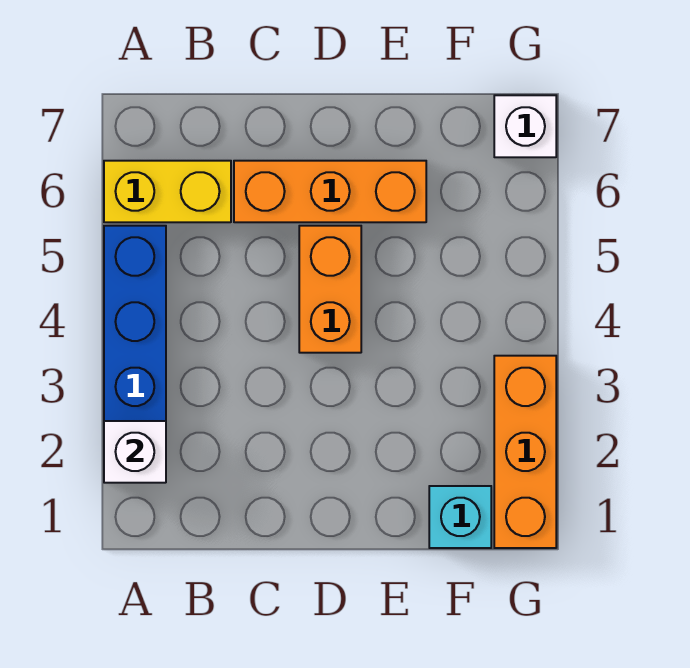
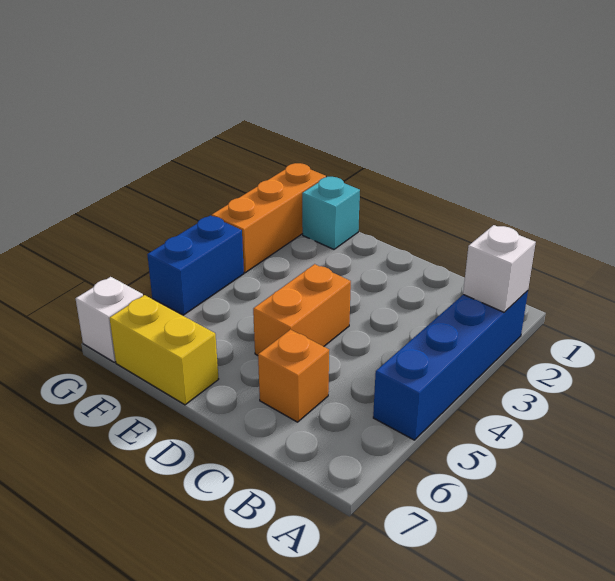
yellow 1x2 brick [104,161,231,222] -> yellow 1x2 brick moved to [110,295,219,405]
orange 1x3 brick [234,161,426,222] -> orange 1x1 brick [258,330,329,422]
none -> blue 1x2 brick [147,216,244,315]

